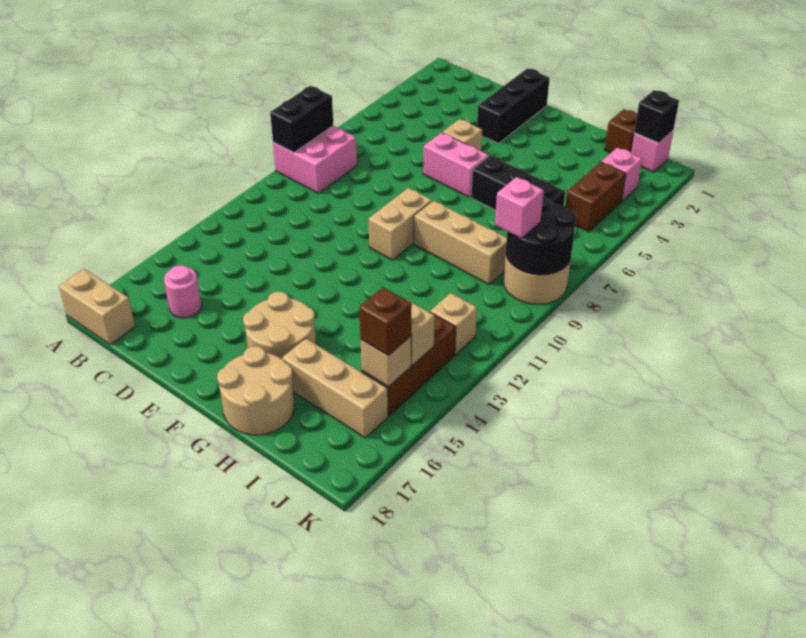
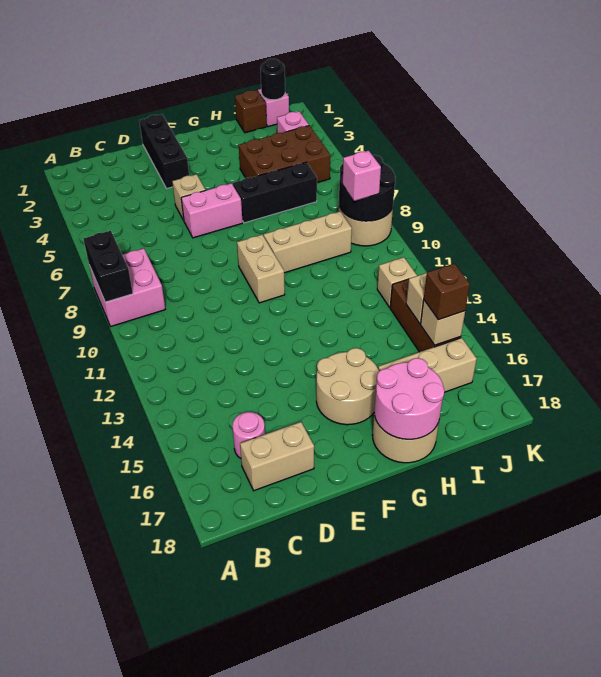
tan 1x2 brick [59,269,135,345] -> tan 1x2 brick moved to [240,422,314,491]
none -> pink 2x2 round brick [374,358,445,439]
black 1x1 brick [634,90,679,143] -> black 1x1 round brick [261,59,285,100]
brown 1x2 brick [565,162,626,232] -> brown 2x3 brick [239,126,330,183]

